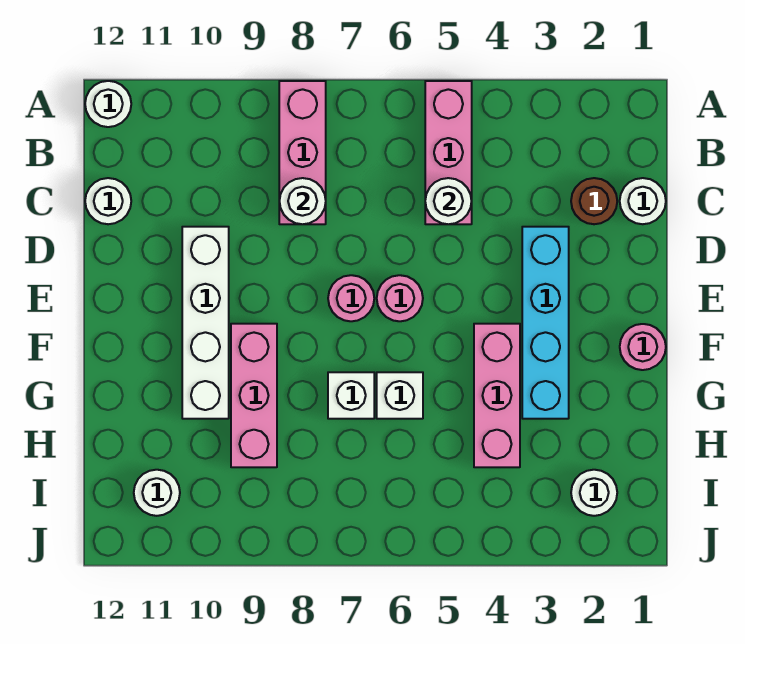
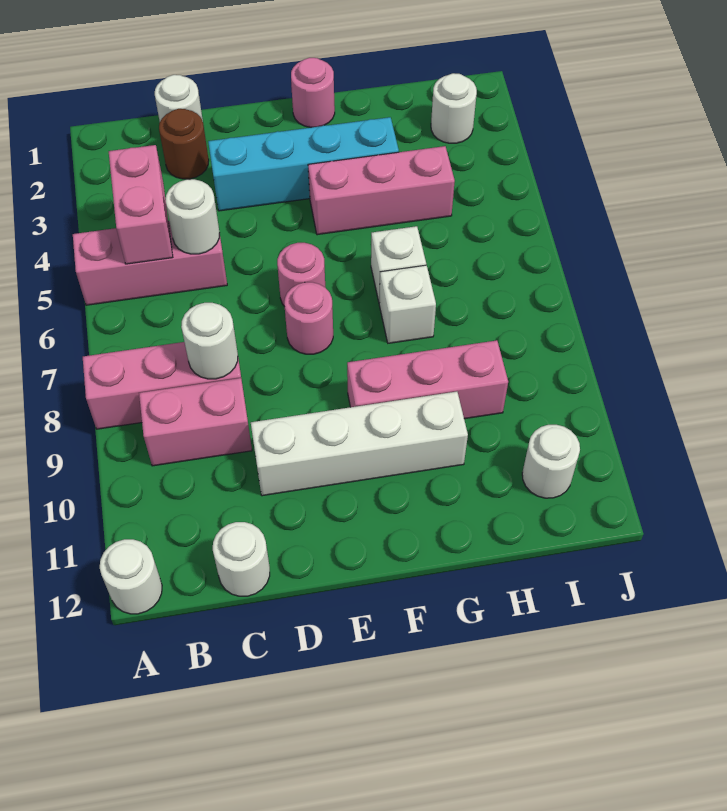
none -> pink 1x2 brick [109,145,173,264]
none -> pink 1x2 brick [139,378,252,466]

